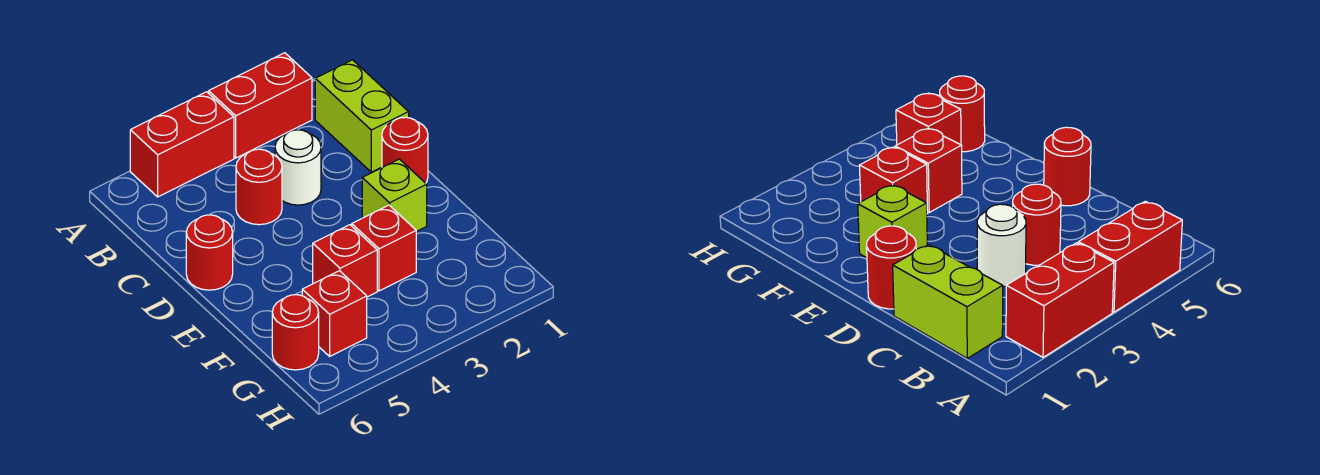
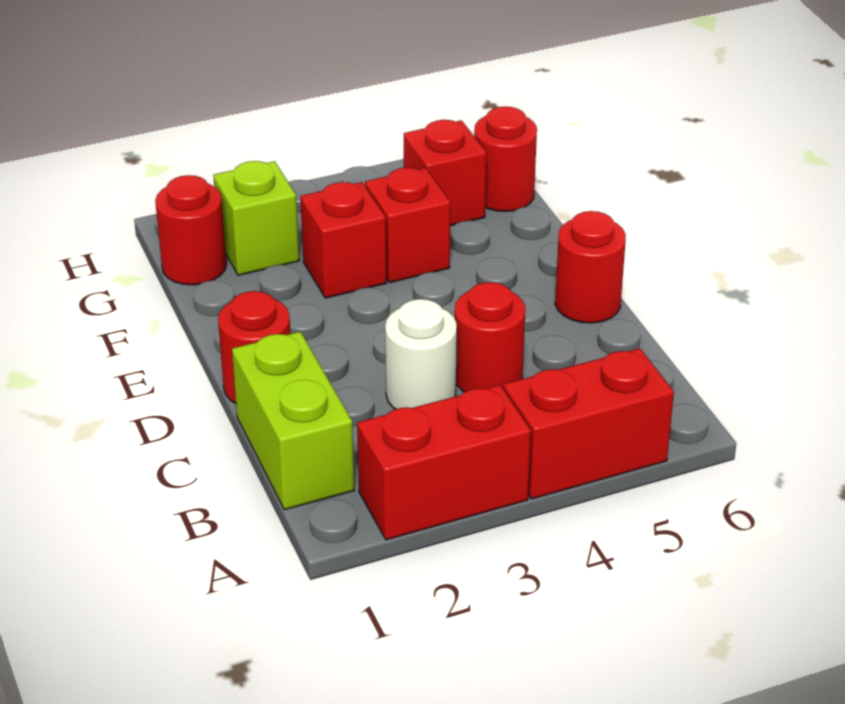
lime 1x1 brick [362,159,427,232] -> lime 1x1 brick moved to [213,161,299,275]
none -> red 1x1 round brick [155,175,227,285]

